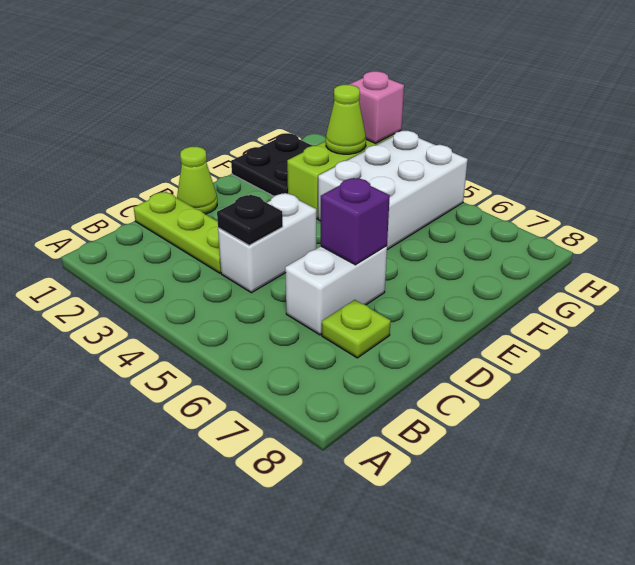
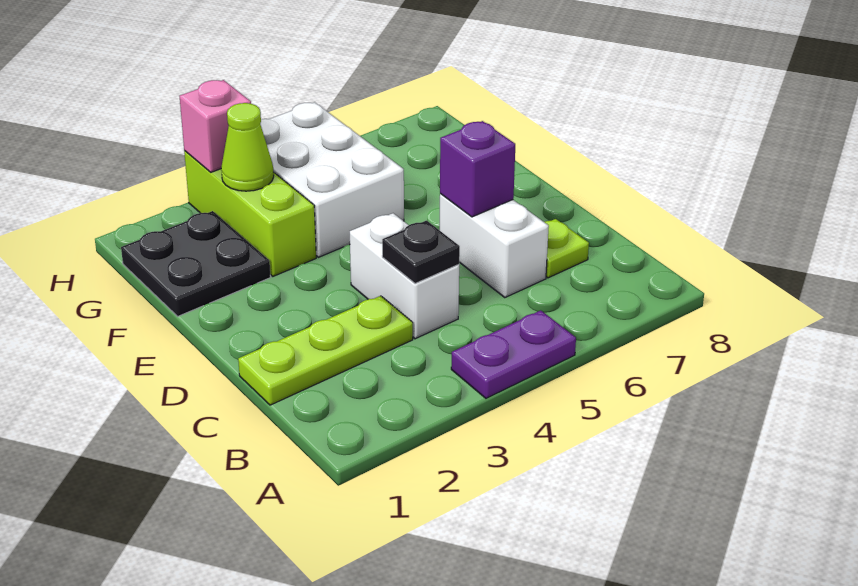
none -> purple 1x2 plate [451,310,576,398]
lime 1x1 cone [177,147,217,214] -> none

